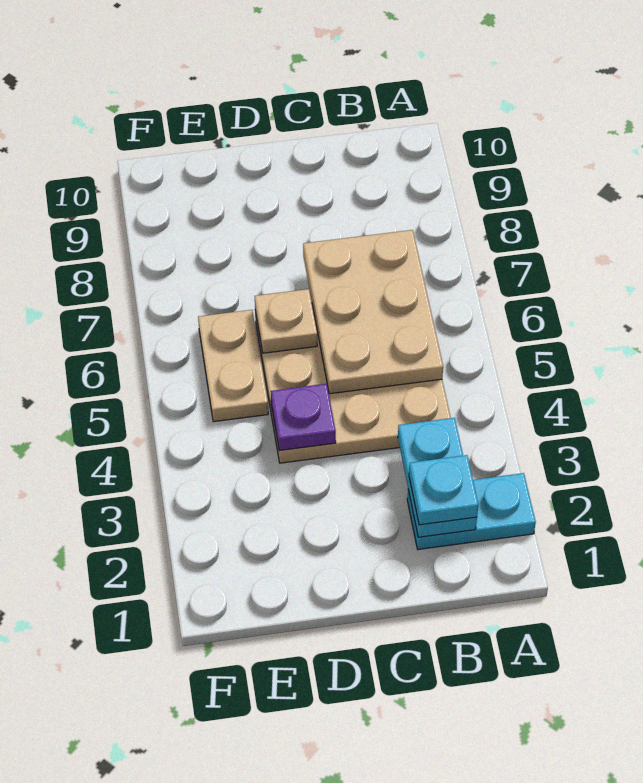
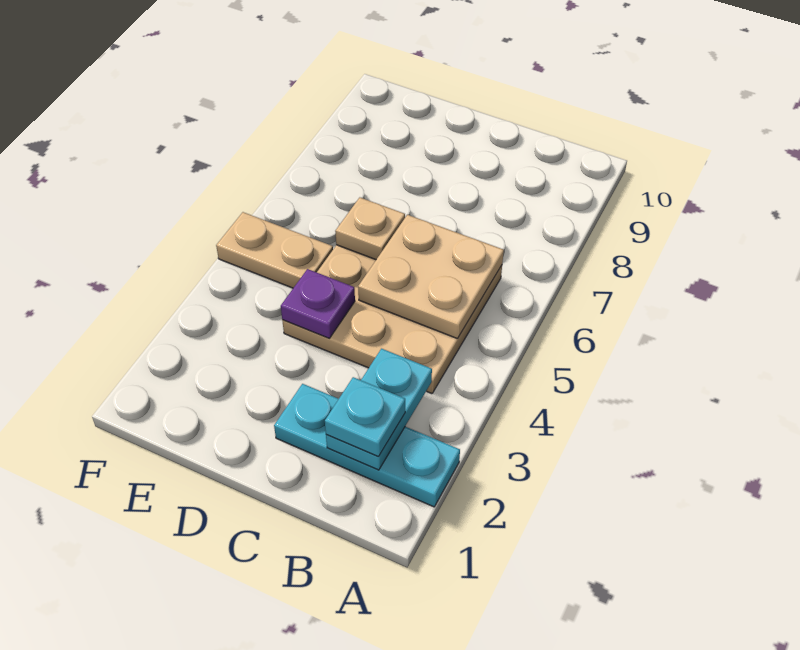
cyan 1x2 plate [407,473,536,549] -> cyan 1x3 plate [274,384,460,507]
tan 2x3 plate [303,230,443,394] -> tan 2x2 plate [358,215,504,339]
tan 1x2 plate [198,310,268,422] -> tan 1x2 plate turned to [216,212,333,288]

